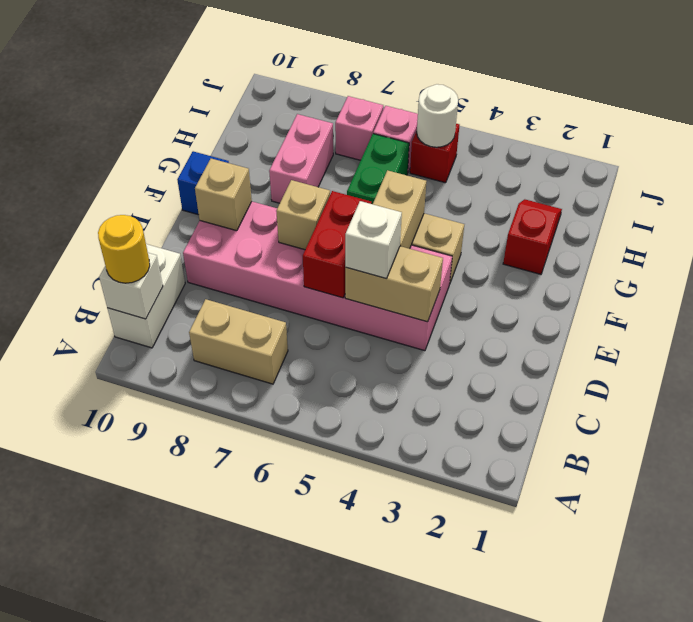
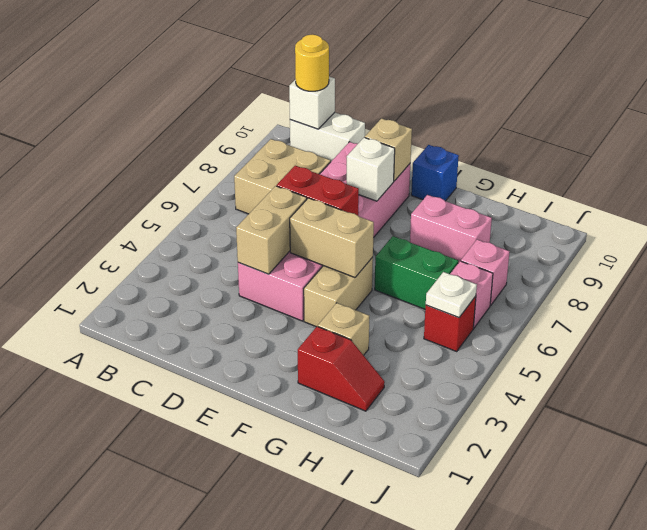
tan 1x2 brick [189,299,288,384] -> tan 2x2 brick [234,139,331,214]
white 1x1 brick [345,201,402,279] -> white 1x1 brick moved to [347,137,395,201]
tan 1x1 brick [276,180,330,250] -> tan 1x1 brick moved to [318,303,369,355]
white 1x1 round brick [417,84,458,147] -> white 1x1 plate [426,272,477,318]

